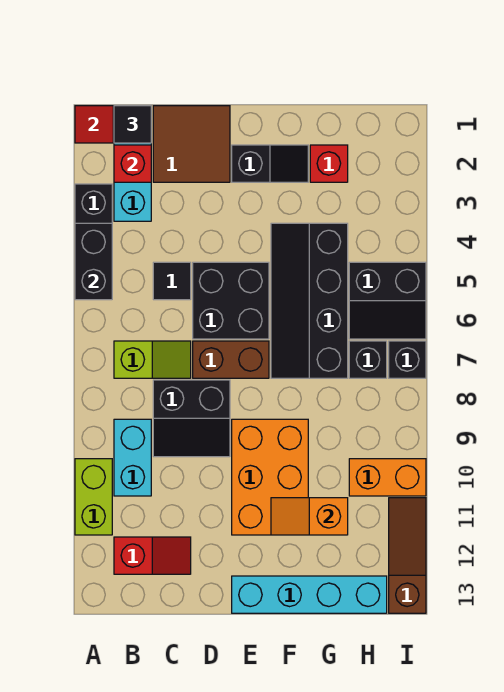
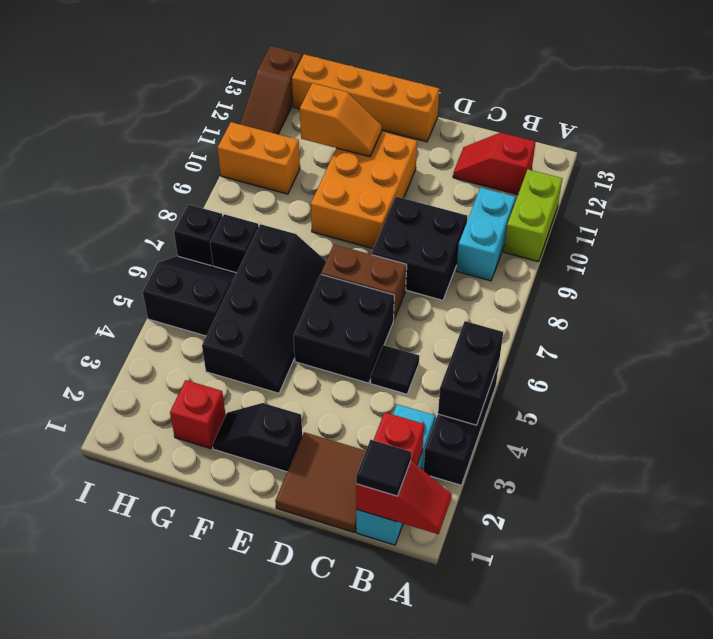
lime 1x2 slope [114,341,191,378] -> none
black 2x2 slope [153,380,230,457] -> black 2x2 brick [372,197,467,300]
cyan 1x4 brick [232,576,387,613] -> orange 1x4 brick [292,54,439,142]

